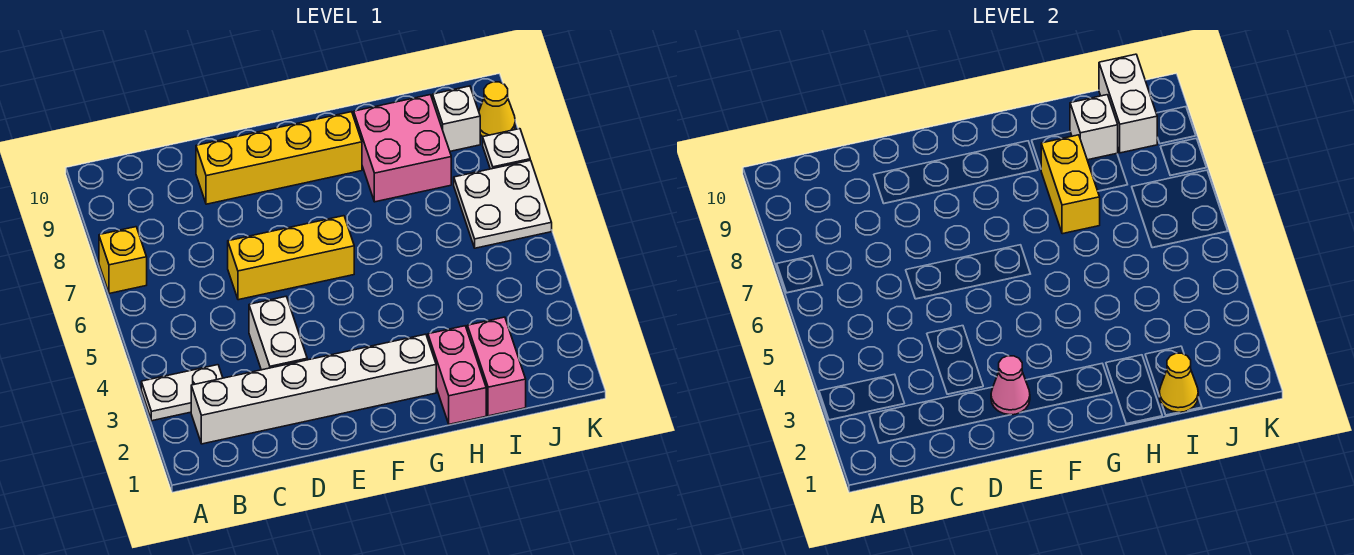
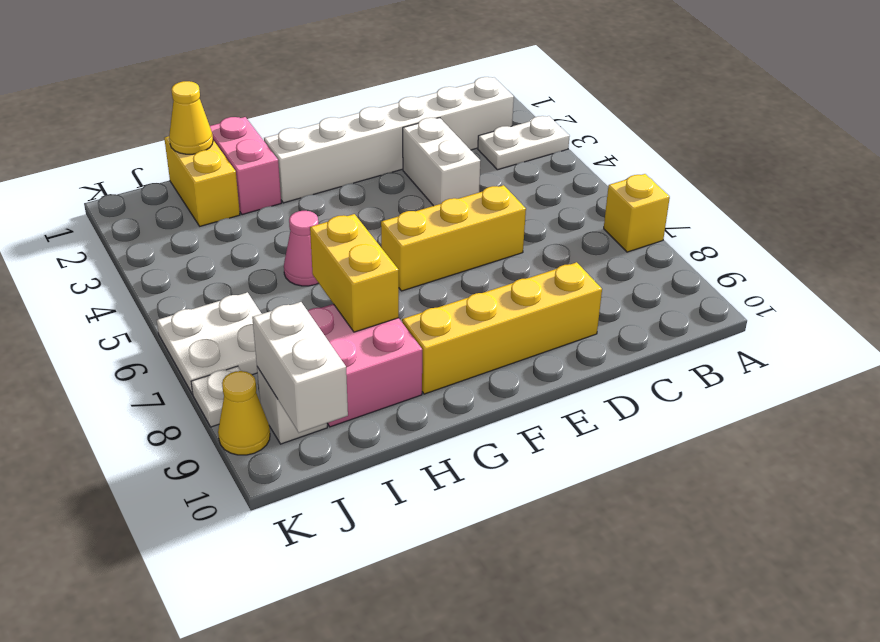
pink 1x1 cone [991,356,1030,415] -> pink 1x1 cone moved to [284,211,318,286]
pink 1x2 brick [467,317,526,416] -> yellow 1x2 brick [164,136,240,226]
white 1x1 brick [1070,95,1118,160] -> none

